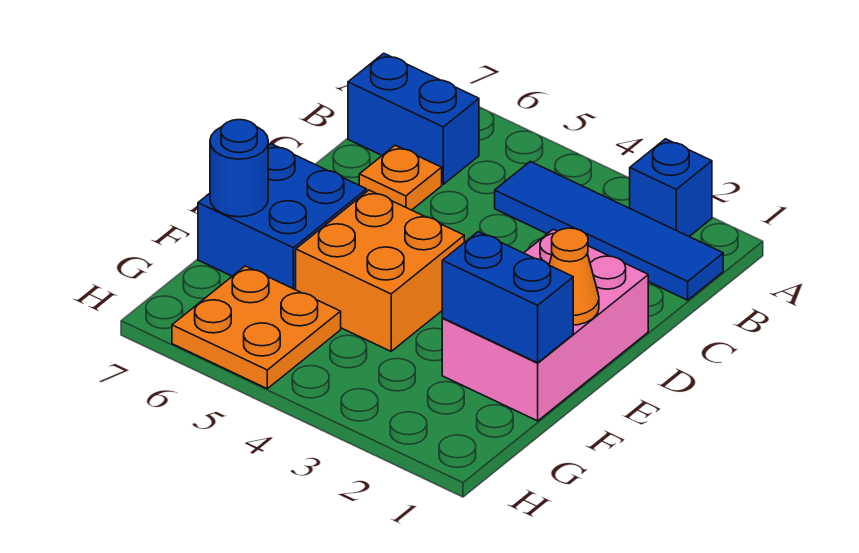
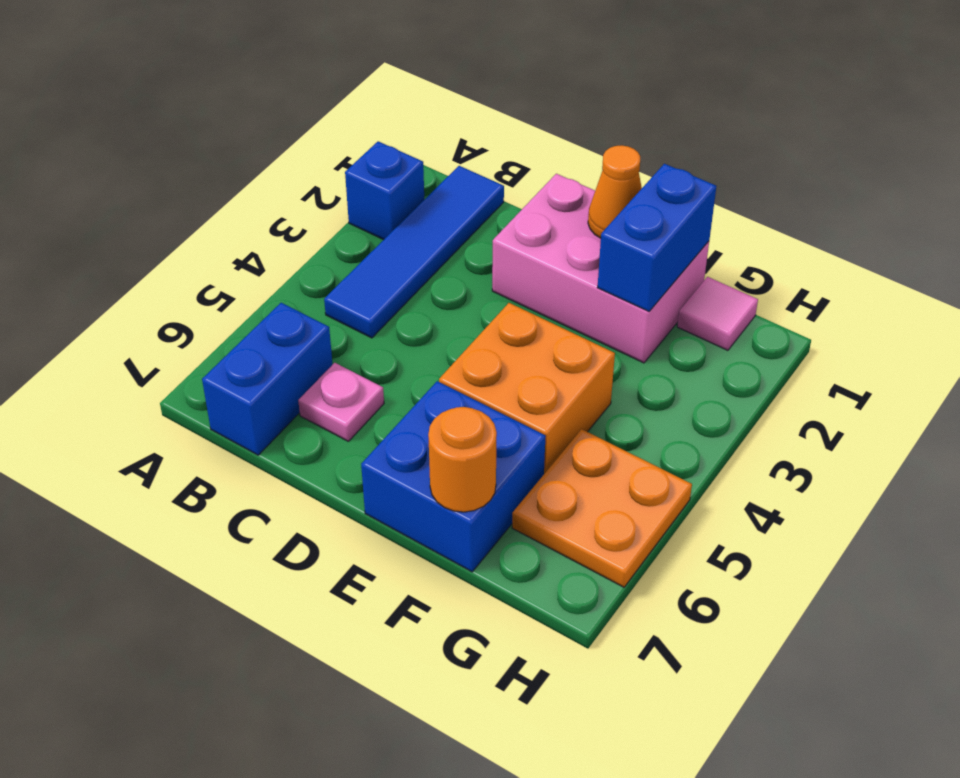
orange 1x1 plate [359,145,442,210] -> pink 1x1 plate [298,363,384,442]
blue 1x1 round brick [210,120,268,217] -> orange 1x1 round brick [428,407,497,512]
none -> pink 1x1 tile [677,277,758,350]

